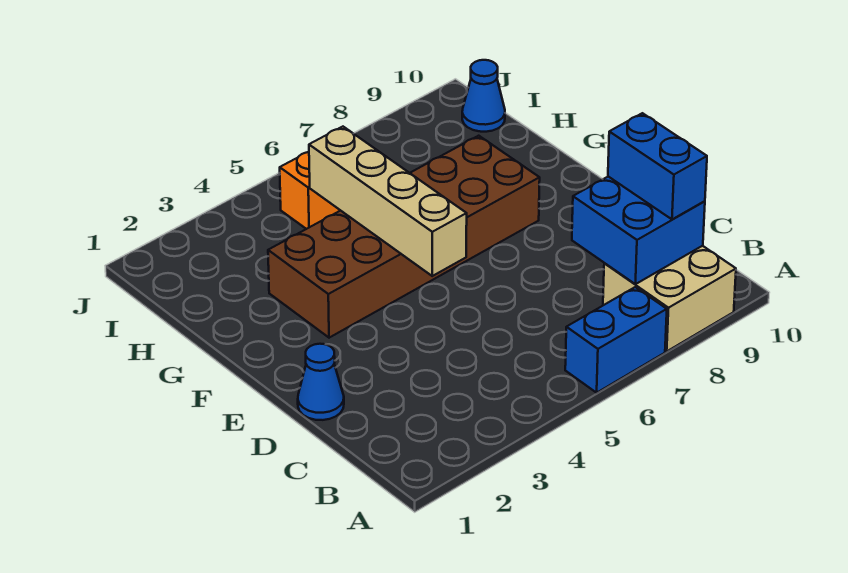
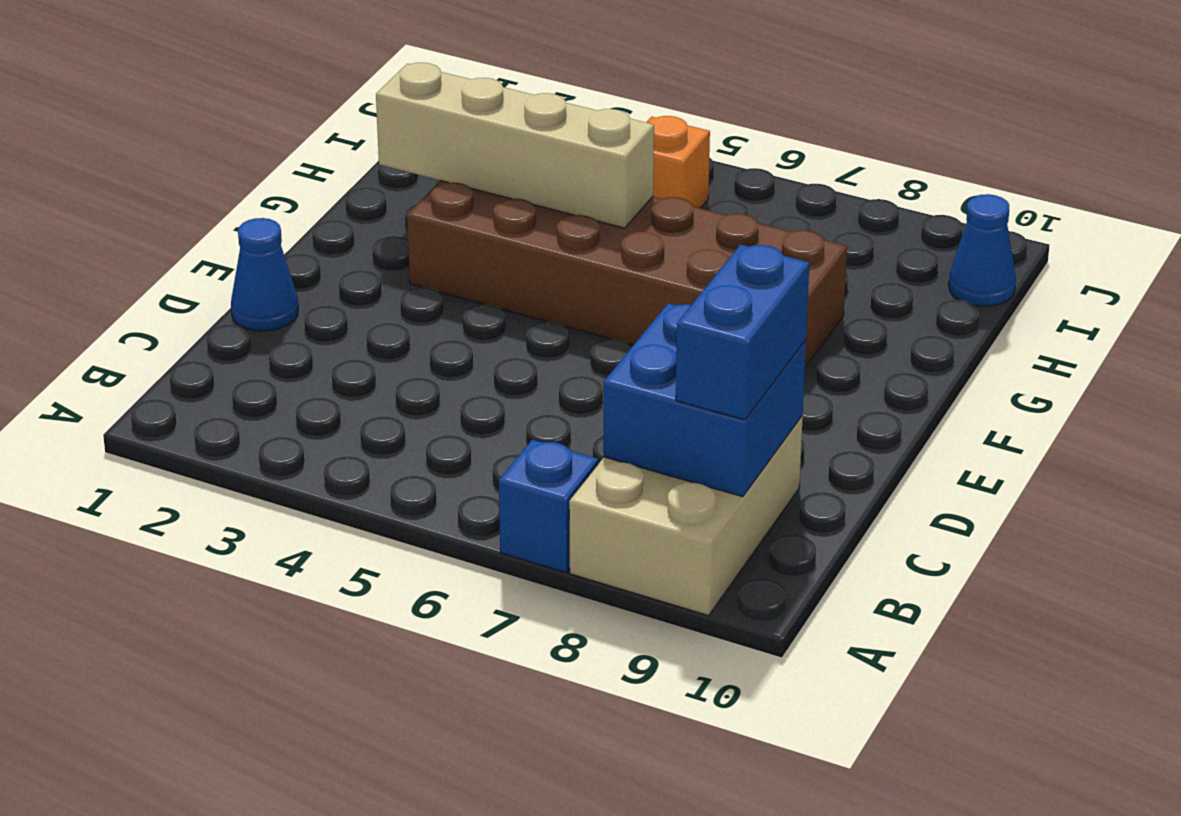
blue 1x2 brick [565,287,667,393] -> blue 1x1 brick [499,440,598,573]
tan 2x2 brick [603,246,736,351] -> tan 2x3 brick [569,416,803,616]
tan 1x4 brick [309,127,467,276] -> tan 1x4 brick turned to [376,63,654,228]

